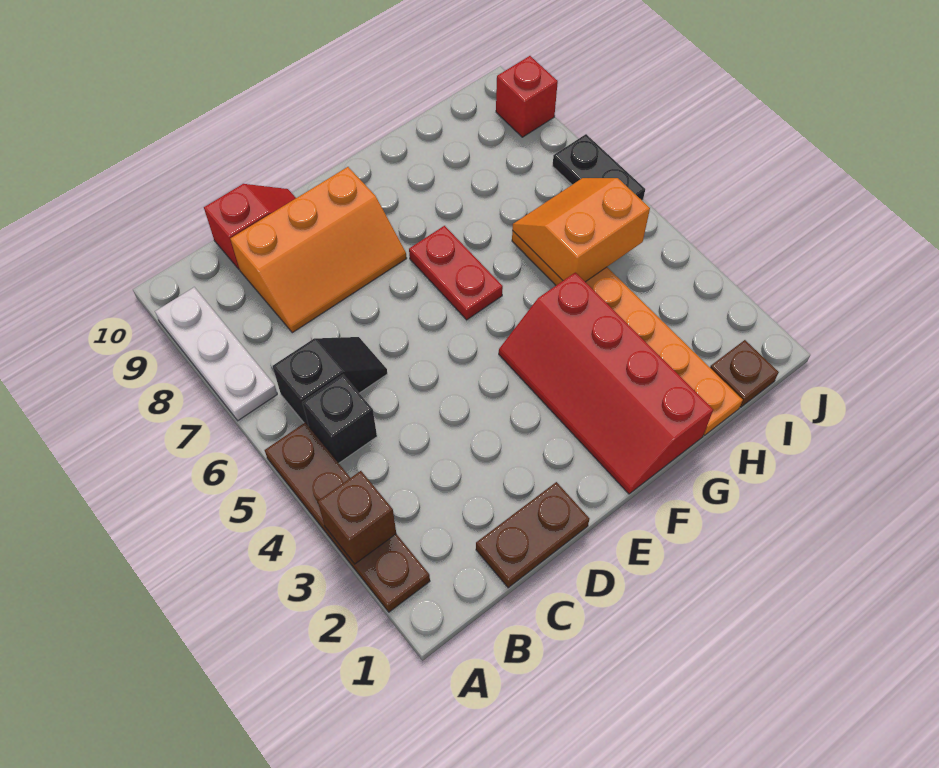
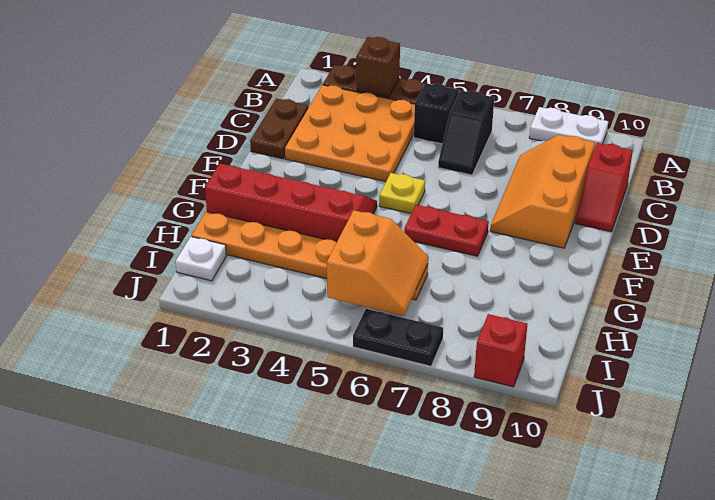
white 1x3 plate [155,287,277,421] -> white 1x2 plate [529,107,608,149]
none -> orange 3x3 plate [285,85,415,182]
none -> yellow 1x1 plate [379,173,425,213]
brown 1x1 plate [710,340,779,407] -> white 1x1 plate [176,237,226,281]

